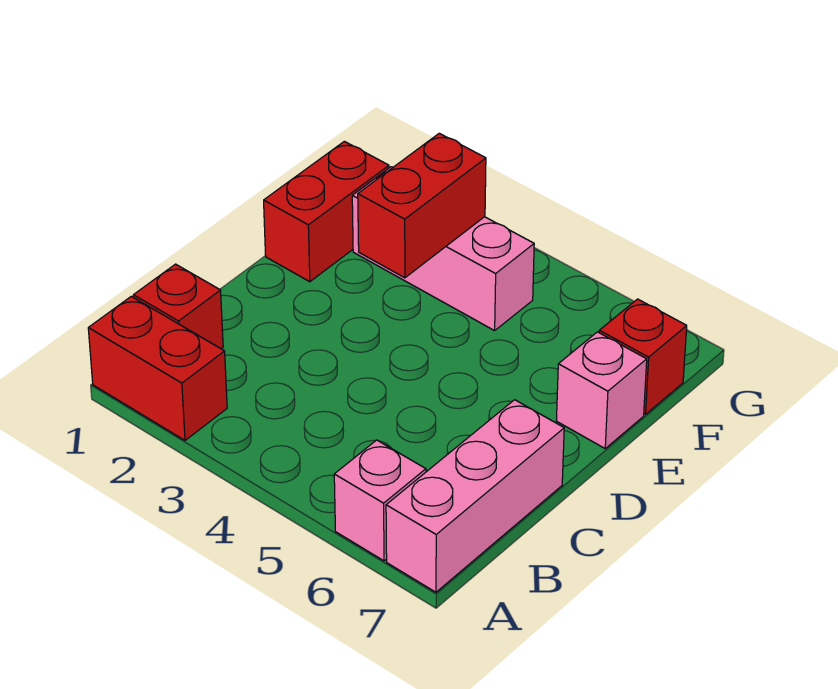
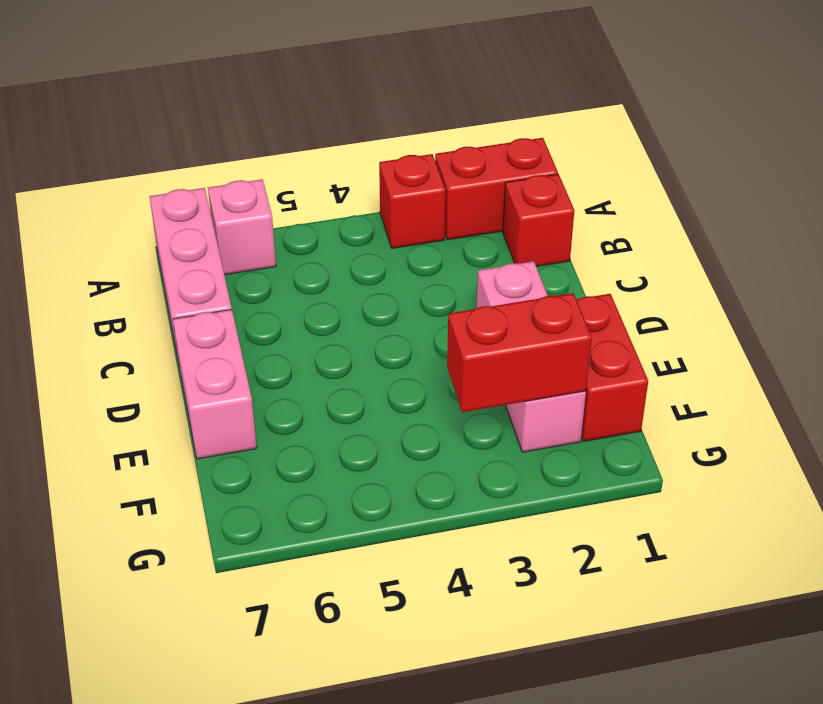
red 1x2 brick [358,133,486,278] -> red 1x2 brick turned to [447,293,592,412]
pink 1x1 brick [556,332,647,448] -> pink 1x2 brick [173,309,257,459]
pink 1x3 brick [352,167,534,331] -> pink 1x3 brick turned to [476,261,586,452]
red 1x1 brick [599,299,687,414] -> red 1x1 brick moved to [379,154,445,248]

